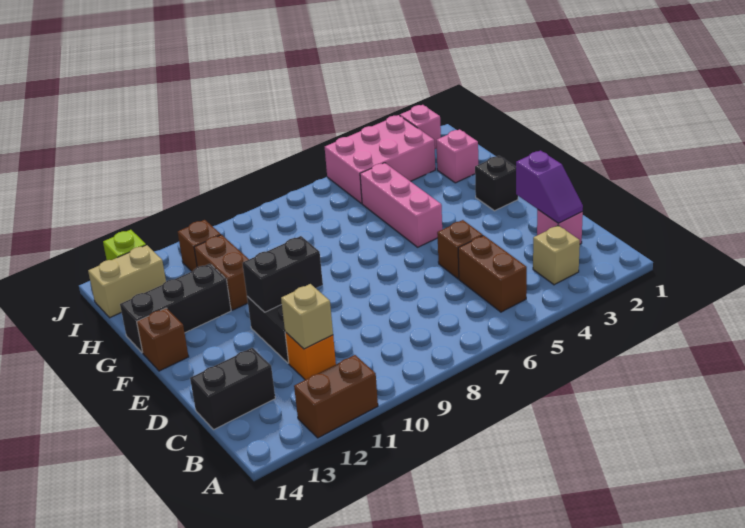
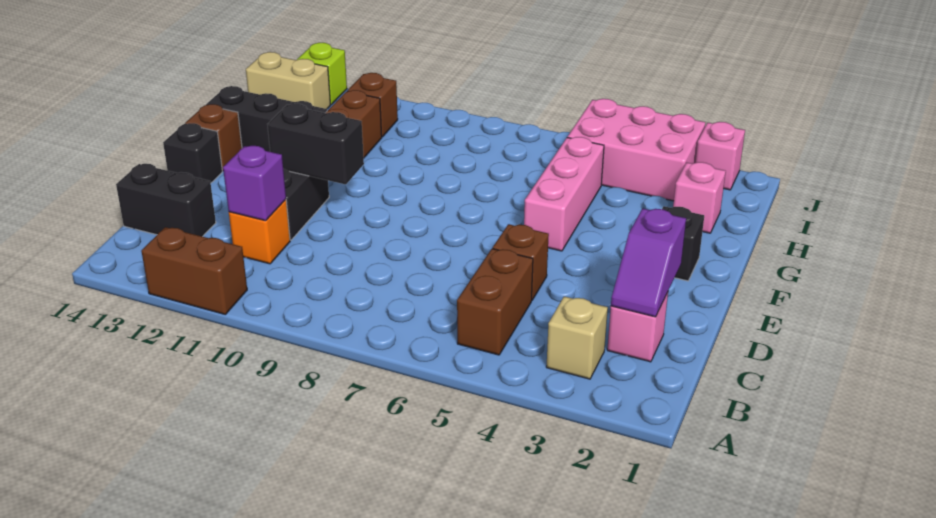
tan 1x1 brick [281,284,333,349] -> purple 1x1 brick [223,146,286,221]
none -> black 1x1 brick [163,123,222,183]

